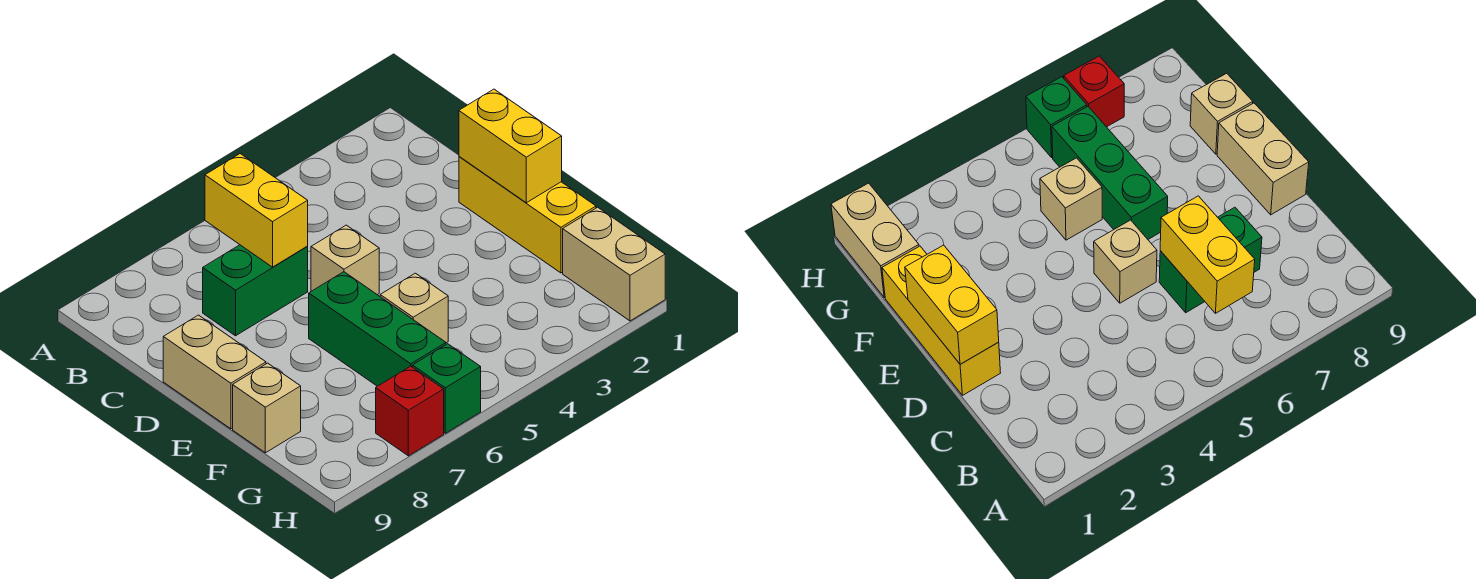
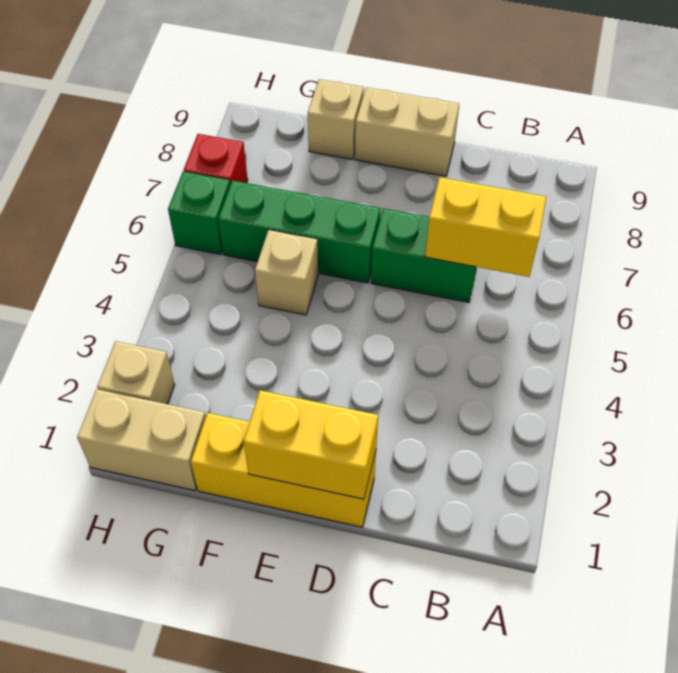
green 1x2 brick [203,245,308,336] -> green 1x2 brick turned to [371,208,477,302]
tan 1x1 brick [311,225,379,295] -> tan 1x1 brick moved to [97,341,175,404]

